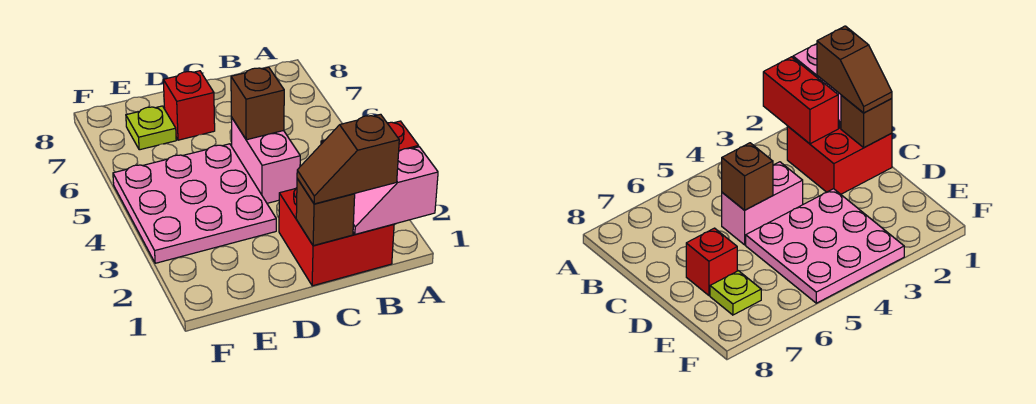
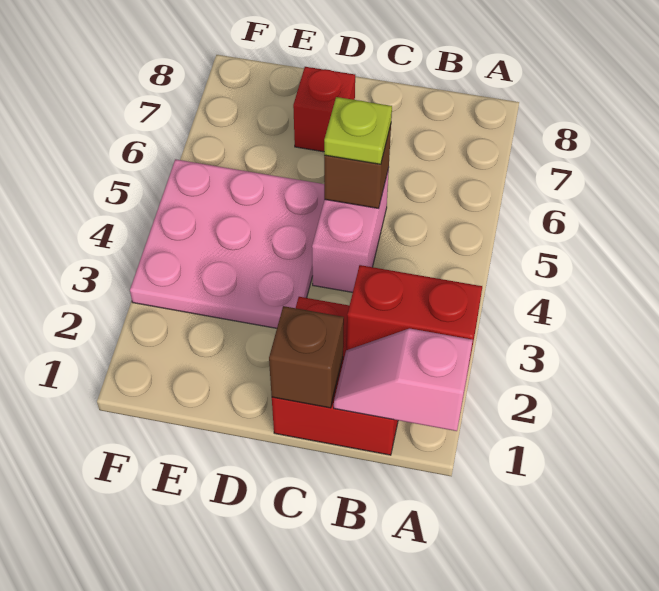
brown 1x2 slope [297,114,399,204] -> none
lime 1x1 plate [126,106,176,150] -> lime 1x1 plate moved to [324,97,392,164]

